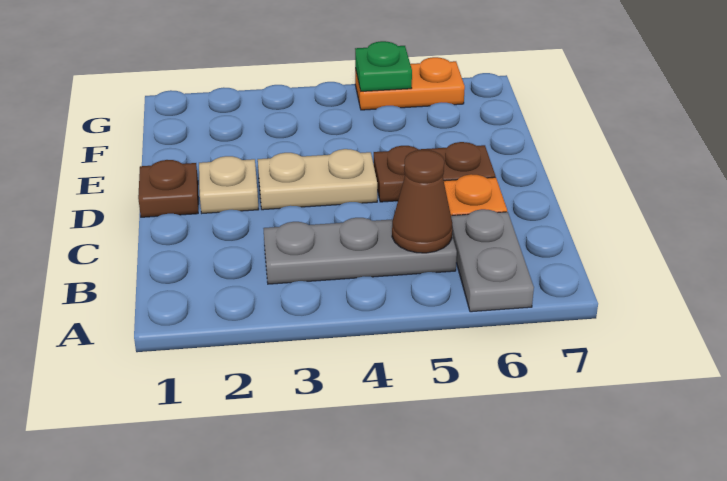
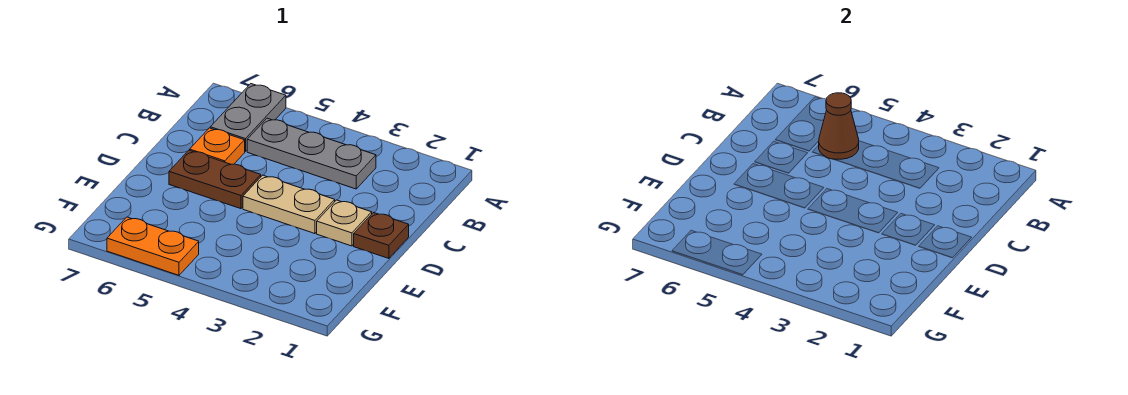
green 1x1 plate [355,41,412,91] -> none

